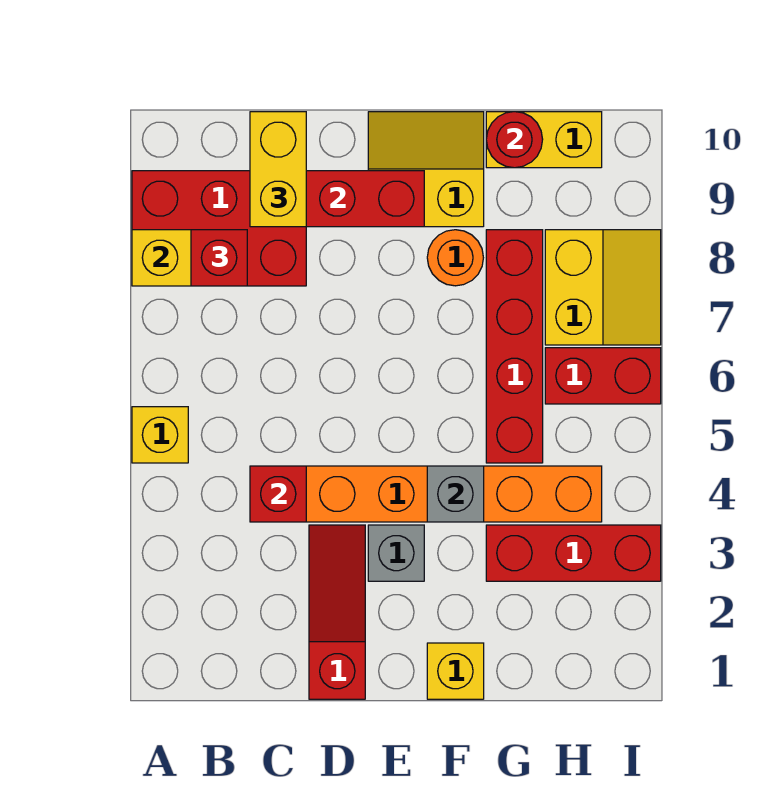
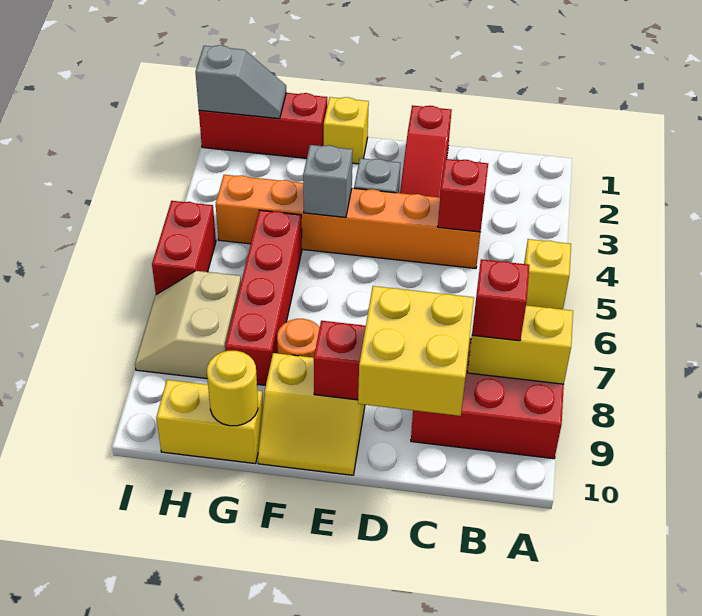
yellow 1x2 brick [250,112,306,227] -> yellow 2x2 brick [358,286,474,416]
red 1x3 brick [486,525,661,581] -> red 1x3 brick moved to [199,93,327,158]
red 1x1 round brick [486,112,543,168] -> yellow 1x1 round brick [207,351,258,426]
none -> grey 1x2 slope [195,45,286,119]
red 1x2 brick [545,348,661,404] -> red 1x2 brick turned to [152,201,216,295]
yellow 2x2 slope [545,230,661,345] -> tan 2x2 slope [135,271,241,379]

